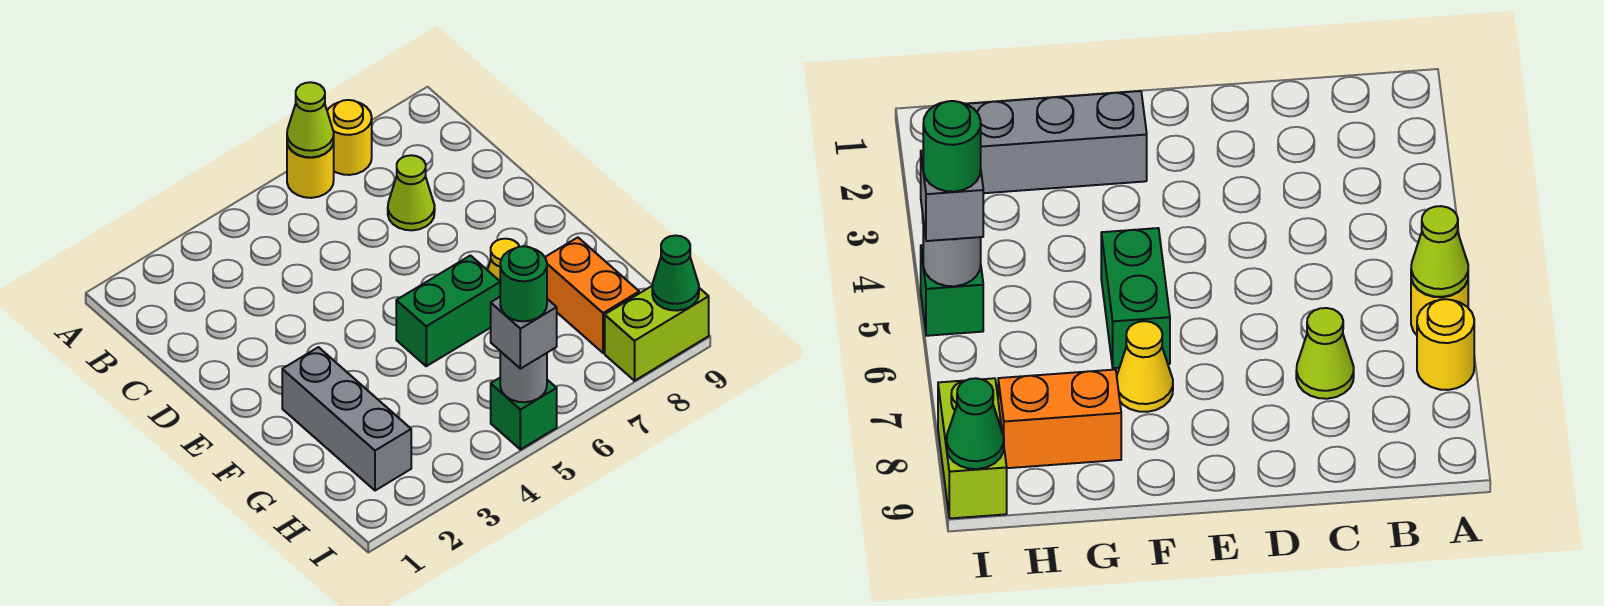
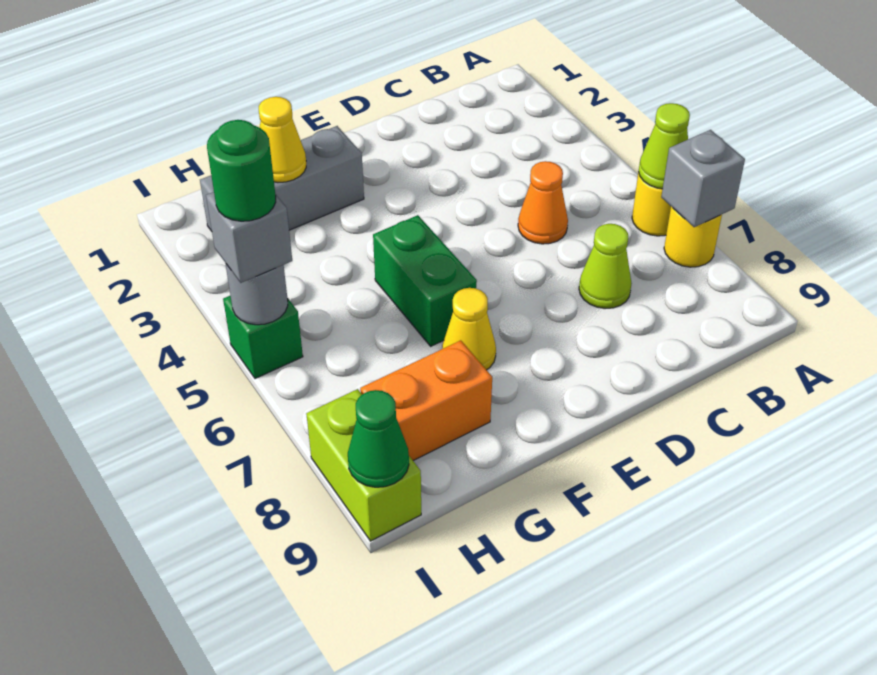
none -> grey 1x1 brick [661,130,745,227]
none -> orange 1x1 cone [518,161,568,244]
none -> yellow 1x1 cone [259,97,306,182]

